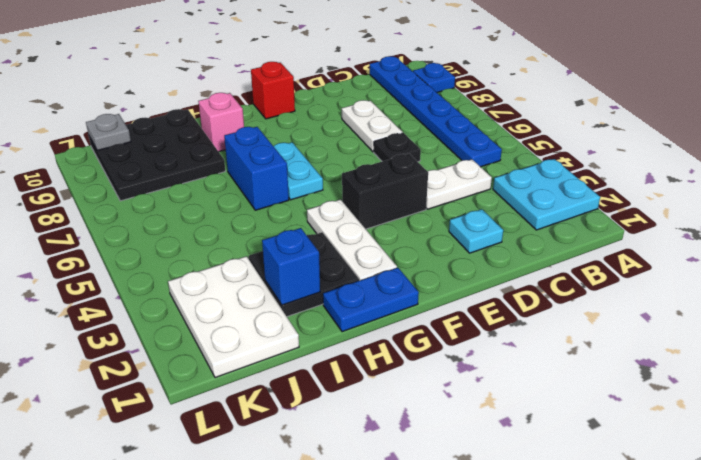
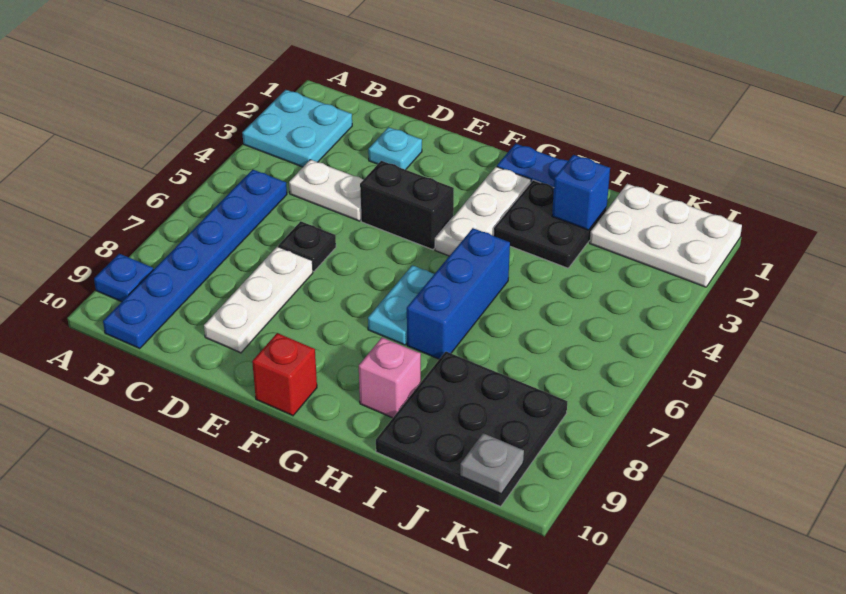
white 1x2 plate [342,100,403,152] -> white 1x3 plate [204,247,313,353]
blue 1x2 brick [224,127,289,210] -> blue 1x3 brick [407,228,510,359]
white 2x3 plate [168,256,299,378] -> white 2x3 plate turned to [590,184,742,287]

